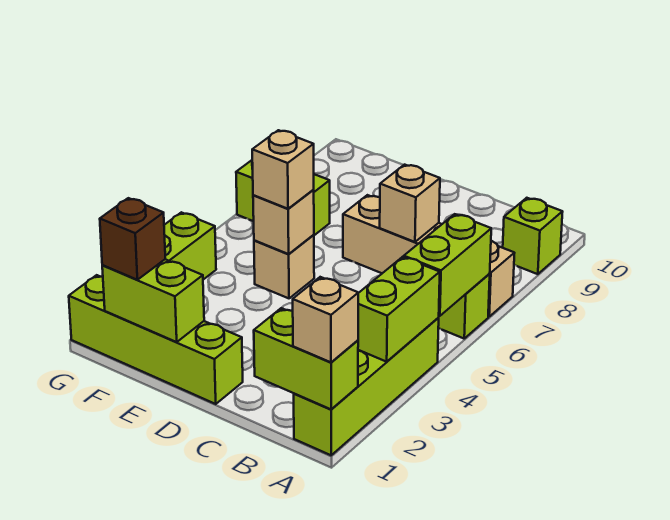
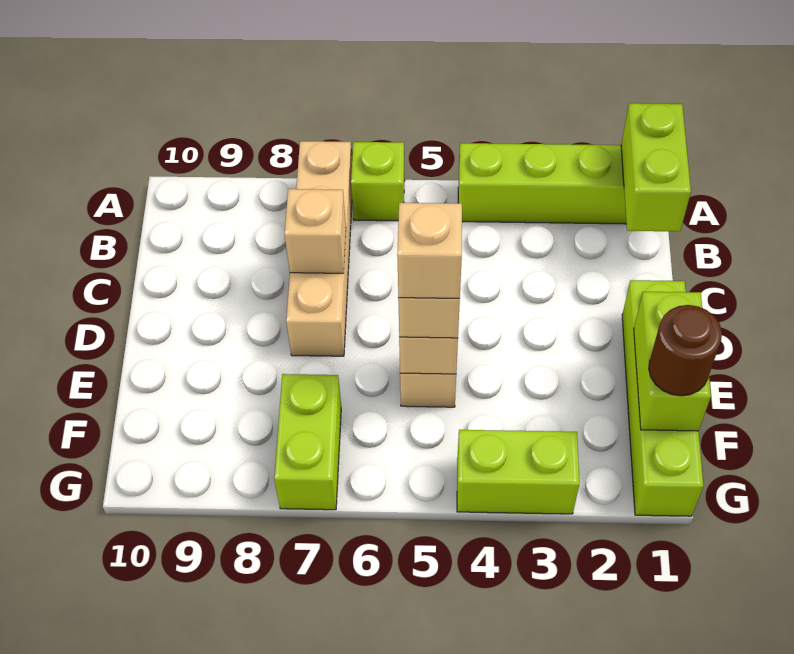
tan 1x1 brick [293,277,358,362] -> tan 1x1 brick moved to [397,203,462,298]
lime 1x2 brick [358,257,440,362] -> none
lime 1x2 brick [404,214,491,316] -> none
lime 1x1 brick [503,198,562,274] -> none
brown 1x1 brick [100,198,165,280] -> brown 1x1 round brick [649,305,722,396]

